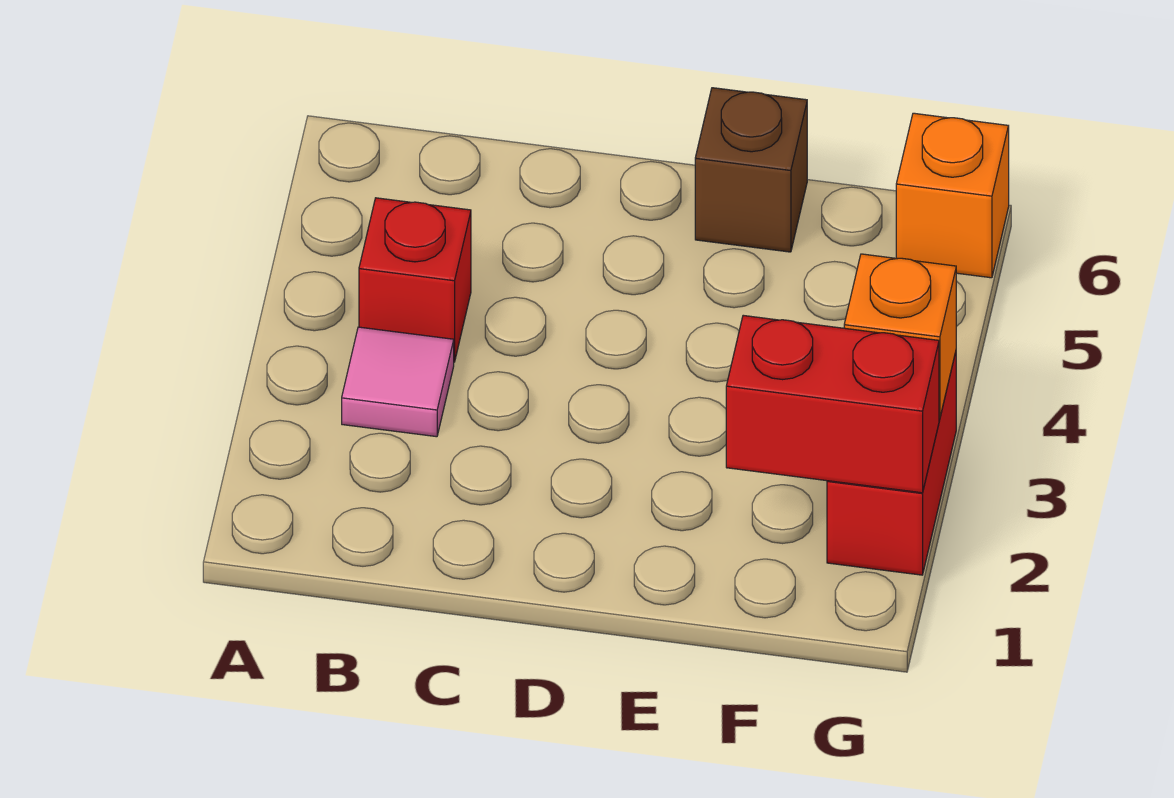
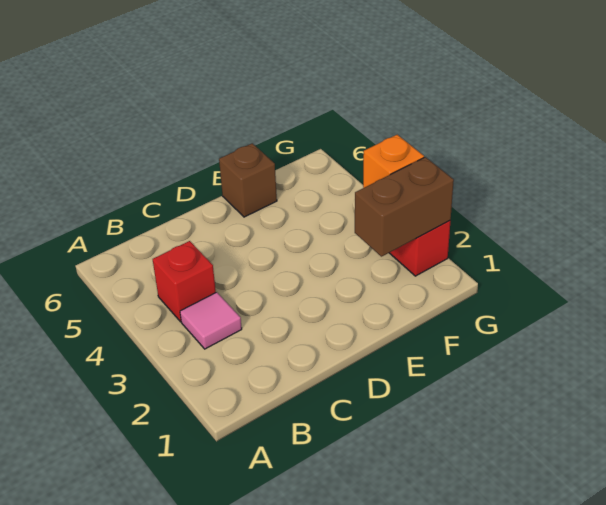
red 1x2 brick [726,315,939,493] -> brown 1x2 brick [355,157,454,257]
orange 1x1 brick [896,113,1009,278] -> none

